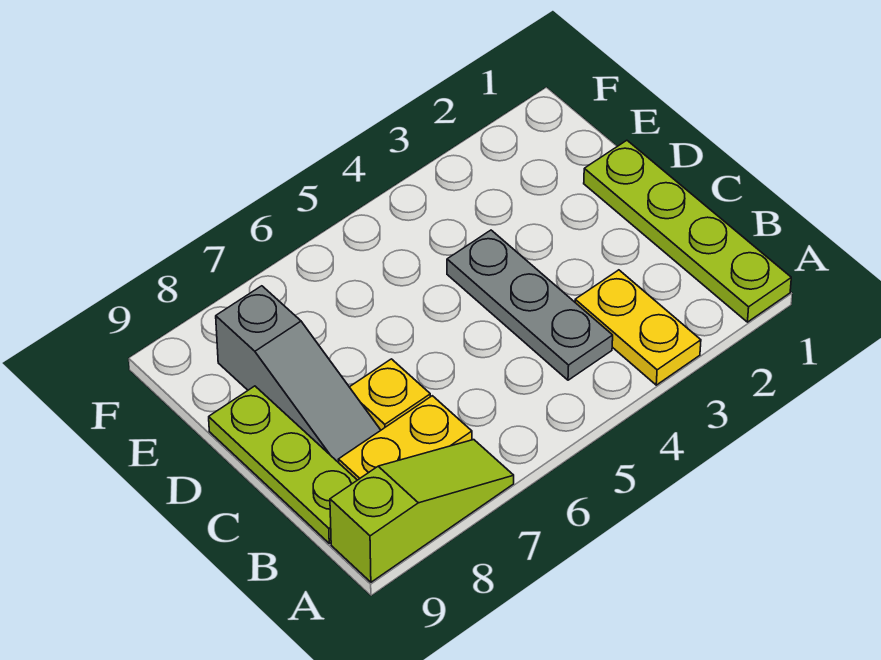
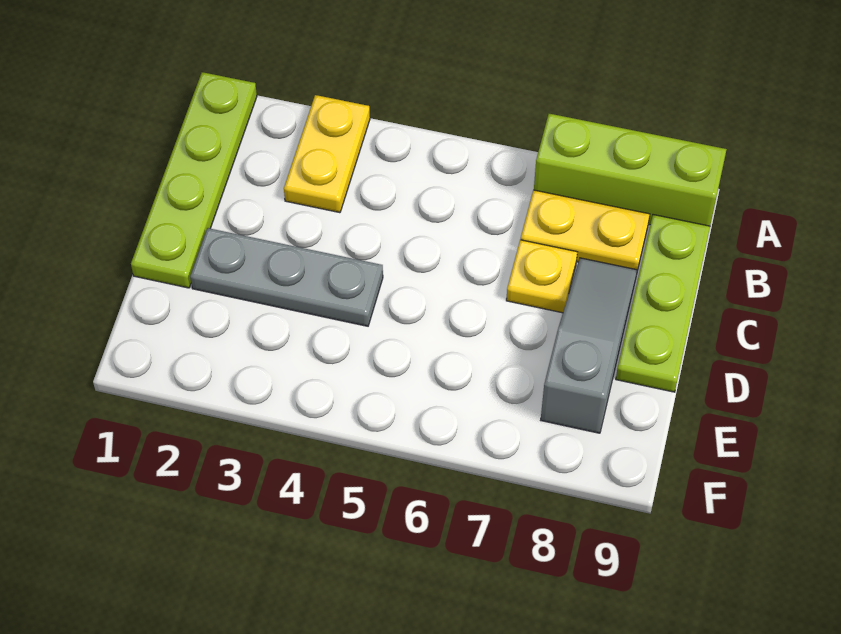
lime 1x3 slope [330,440,514,582] -> lime 1x3 brick [534,114,727,226]
grey 1x3 plate [447,230,613,380] -> grey 1x3 plate turned to [190,228,383,326]

